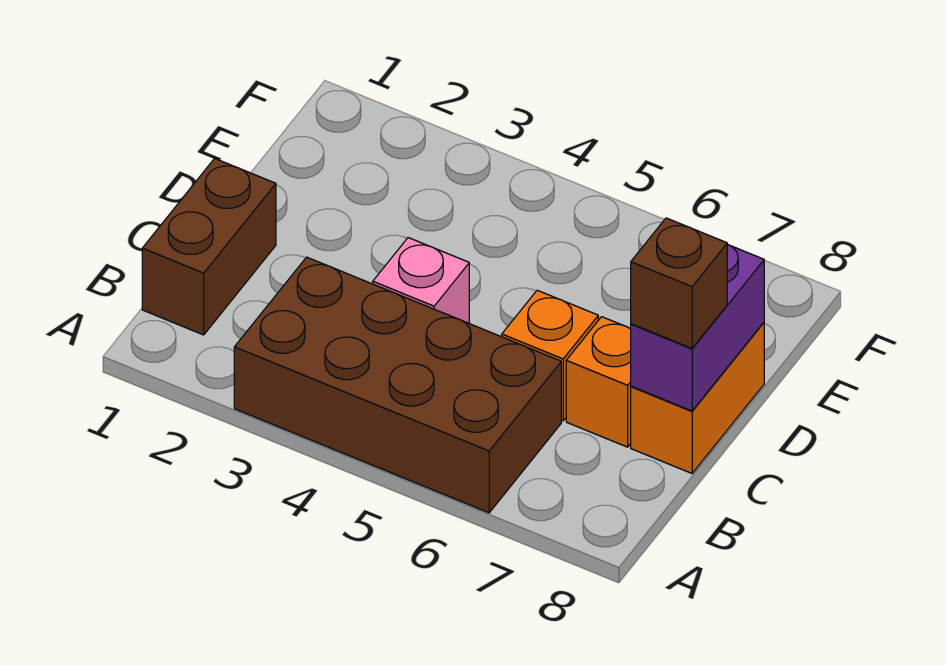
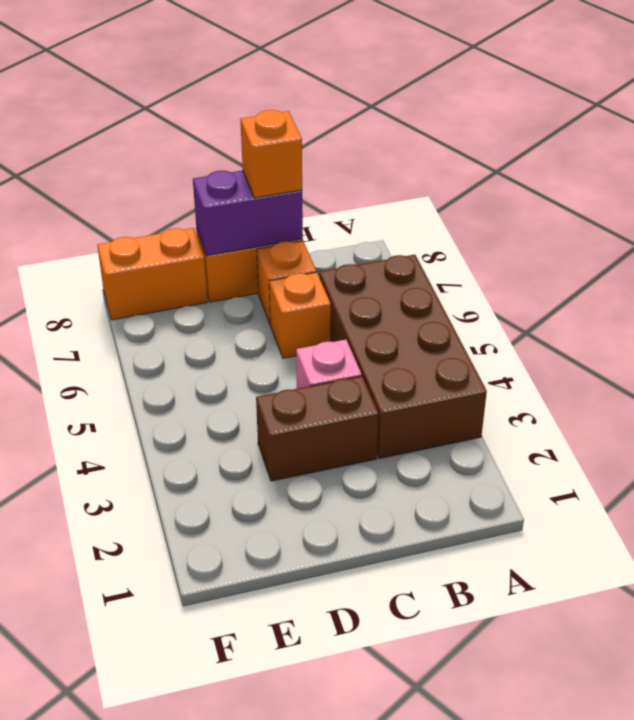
brown 1x2 brick [142,158,276,335] -> brown 1x2 brick moved to [256,376,378,481]
brown 1x1 brick [631,218,727,348] -> orange 1x1 brick [240,110,302,198]
none -> orange 1x2 brick [97,228,207,320]

